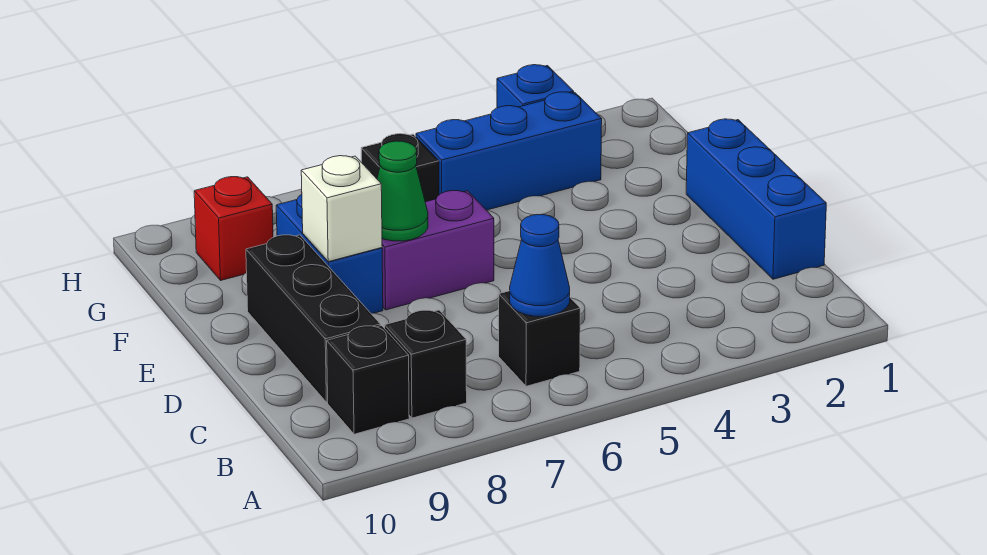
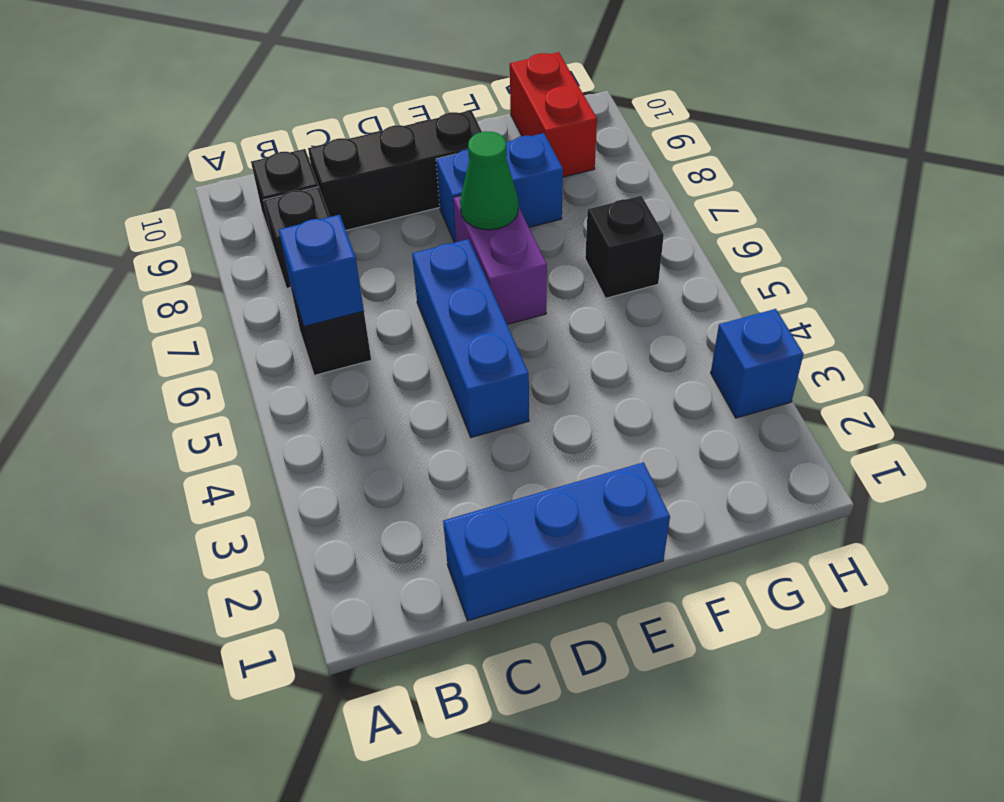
blue 1x1 cone [510,214,570,316] -> blue 1x1 brick [279,215,364,326]
white 1x1 brick [301,156,382,262] -> none
blue 1x3 brick [416,92,602,210] -> blue 1x3 brick moved to [412,239,529,437]
red 1x1 brick [194,177,273,280] -> red 1x2 brick [510,52,597,177]

